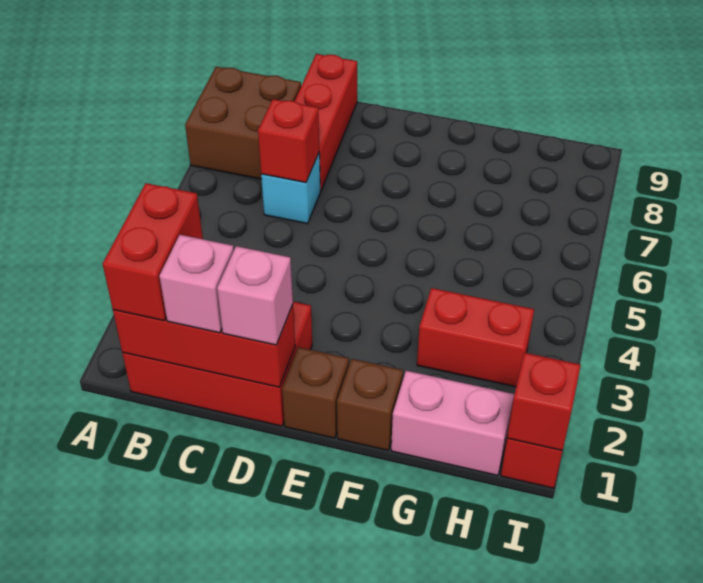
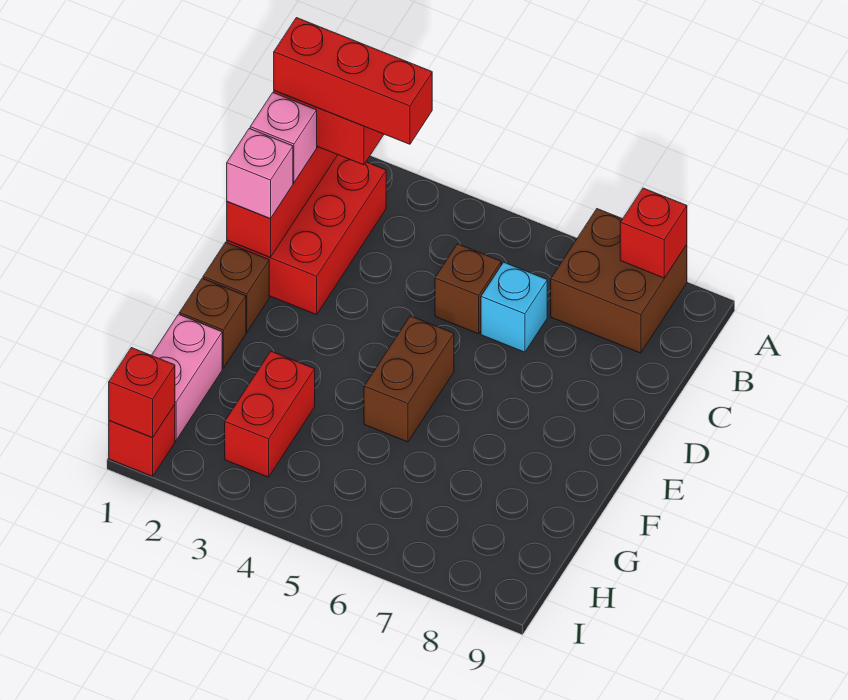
none -> brown 1x1 brick [435,244,501,334]
red 1x1 brick [258,99,319,183] -> red 1x1 brick moved to [620,188,687,278]
red 1x3 brick [294,54,357,191] -> red 1x3 brick moved to [274,18,432,144]
none -> brown 1x2 brick [364,316,454,442]

